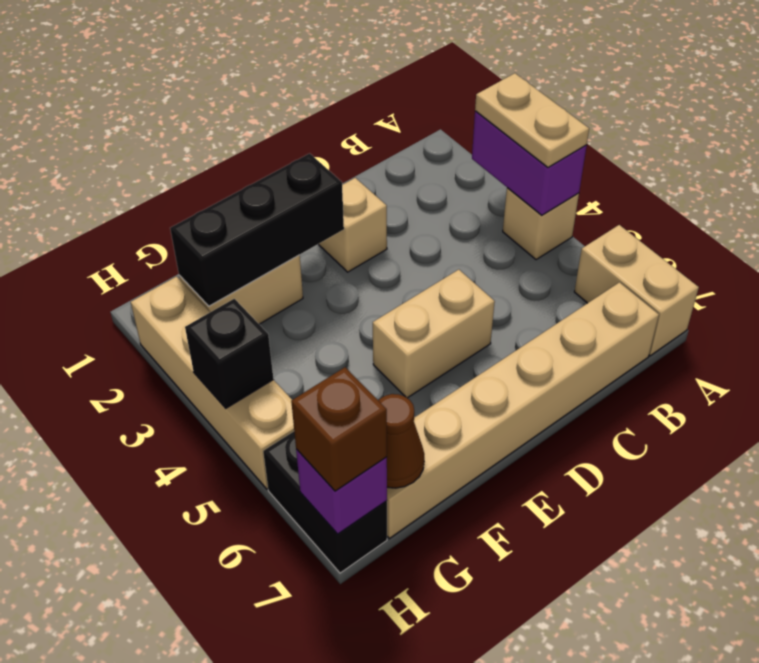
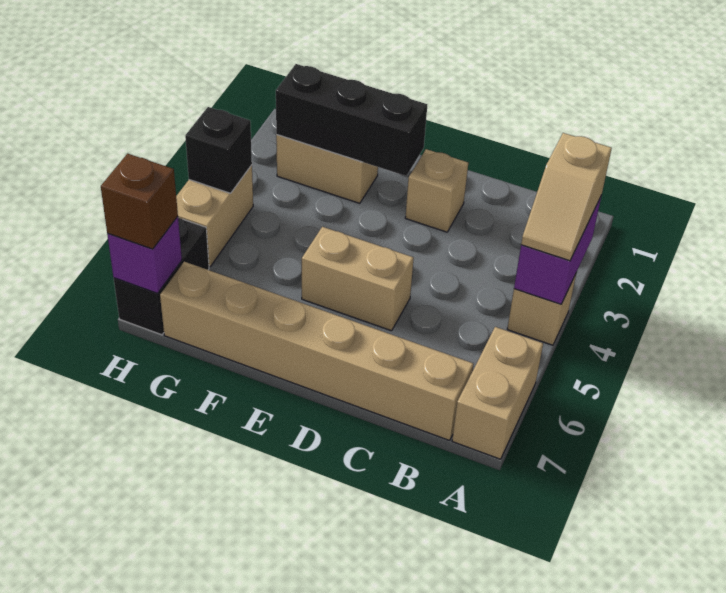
tan 1x2 plate [475,73,589,168] -> tan 1x2 slope [521,133,612,261]
brown 1x1 cone [378,394,424,488] -> none
tan 1x4 brick [131,277,294,489] -> tan 1x2 brick [176,165,253,267]

